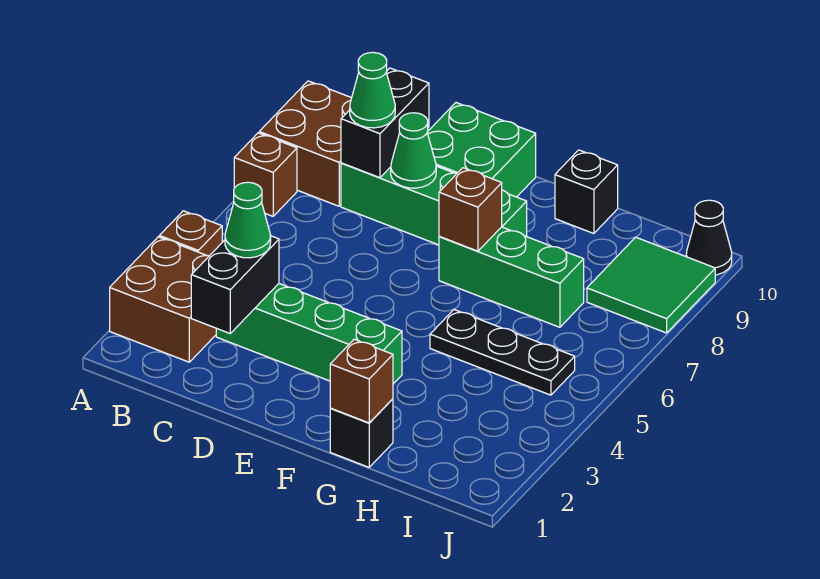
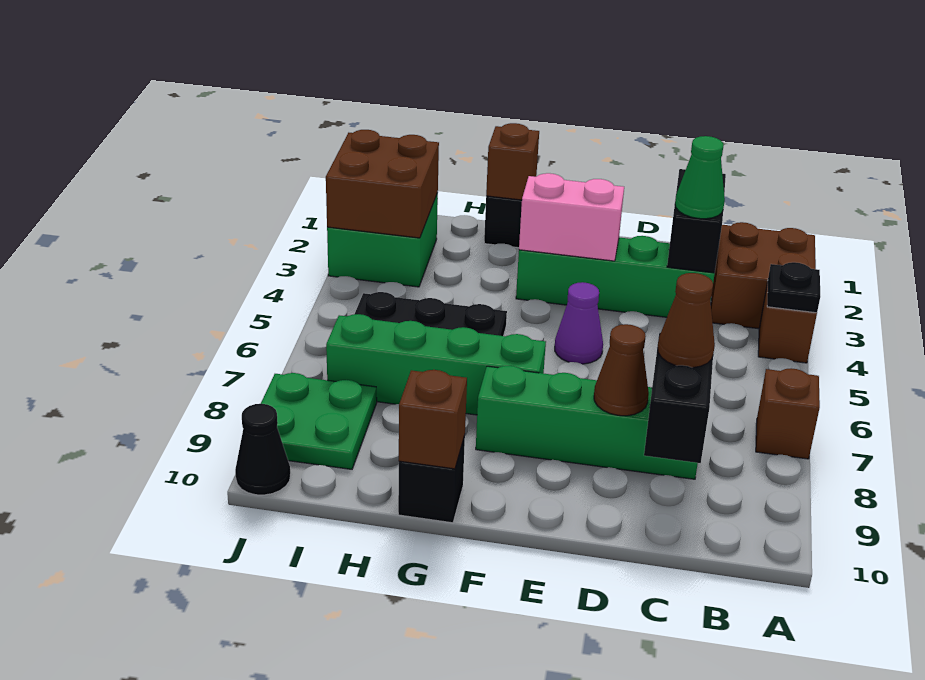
none -> black 1x1 plate [767,262,820,313]
brown 2x2 brick [259,81,351,206] -> brown 2x2 brick moved to [326,130,439,238]
green 1x1 cone [350,52,395,128] -> brown 1x1 cone [657,273,715,368]
green 1x1 cone [391,113,436,188] -> brown 1x1 cone [594,324,649,416]
green 2x2 brick [427,103,536,197] -> green 2x2 brick moved to [327,193,438,287]
none -> pink 1x2 brick [519,173,624,261]
none -> purple 1x1 cone [555,282,603,364]
green 1x3 brick [439,227,584,327] -> green 1x4 brick [326,314,546,415]
brown 1x1 brick [439,168,502,251] -> brown 1x1 brick moved to [399,370,467,469]
green 2x2 tile [587,237,715,333] -> green 2x2 plate [261,373,377,469]

